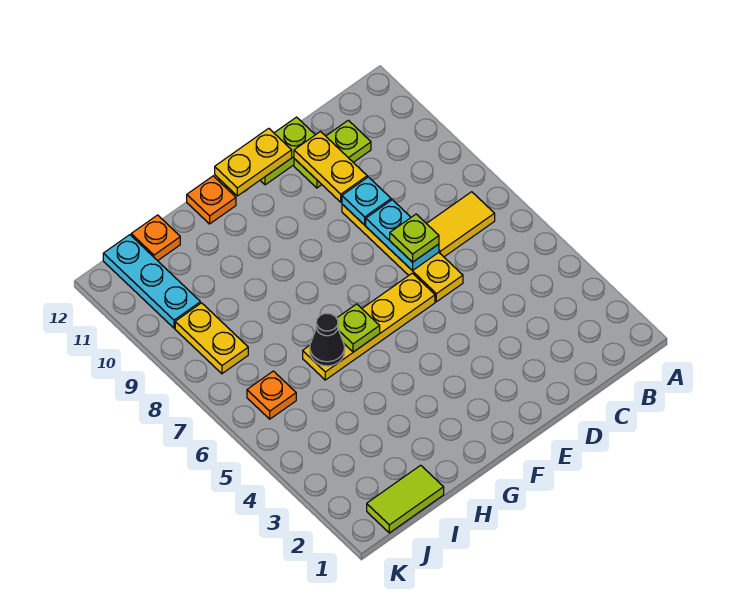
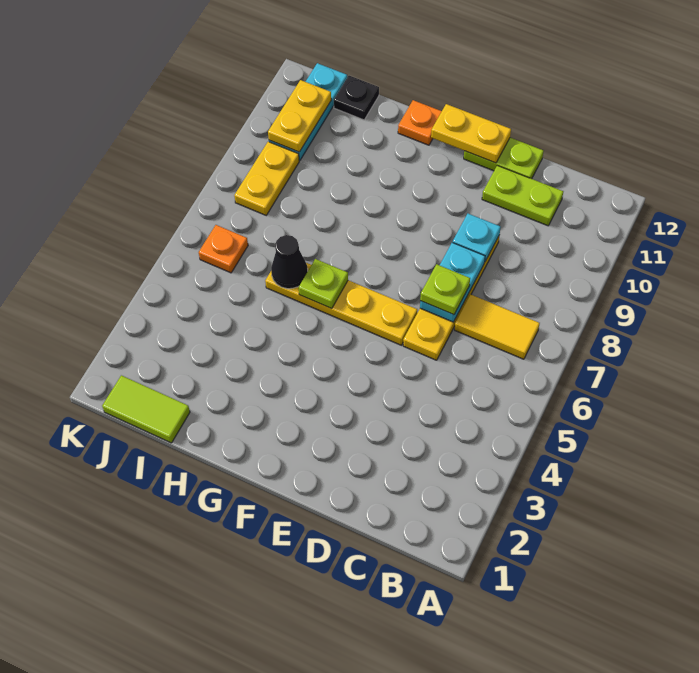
yellow 1x2 plate [294,132,367,202] -> yellow 1x2 plate moved to [268,80,331,152]
orange 1x1 plate [131,215,180,261] -> black 1x1 plate [334,76,379,120]

